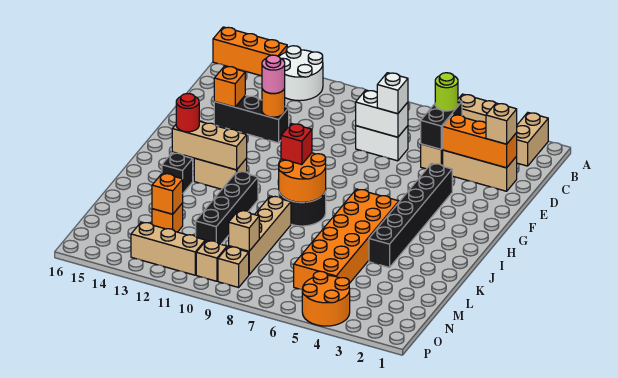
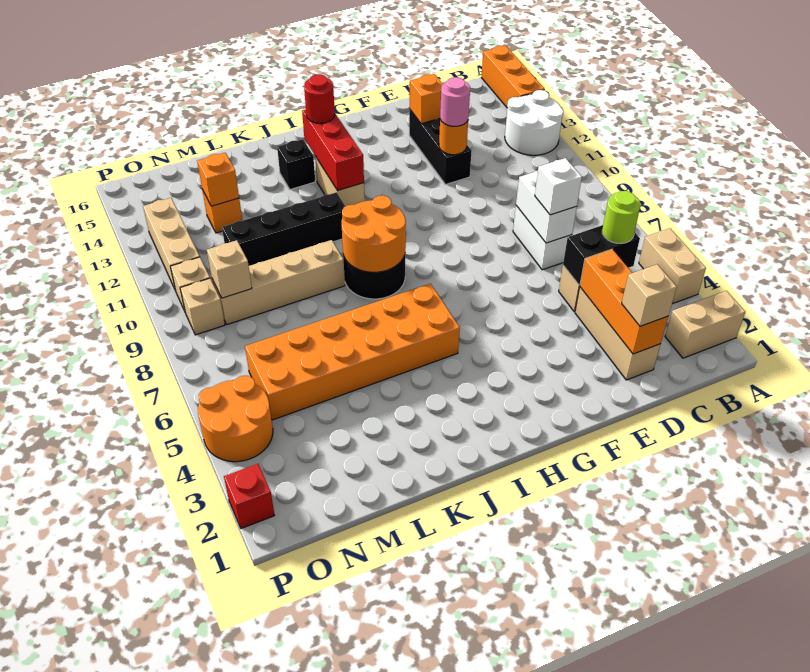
black 1x6 brick [369,163,452,268] -> none
red 1x1 brick [281,124,312,165] -> red 1x1 brick moved to [224,464,275,529]
tan 1x3 brick [172,121,247,170] -> red 1x3 brick [302,110,364,191]

